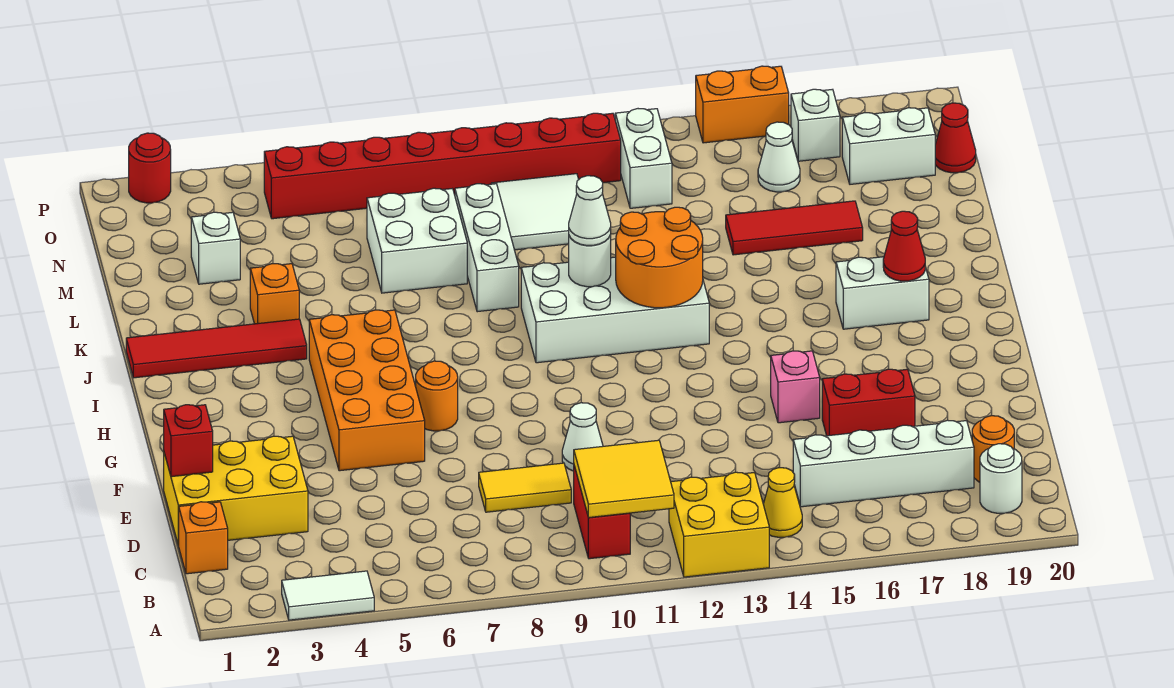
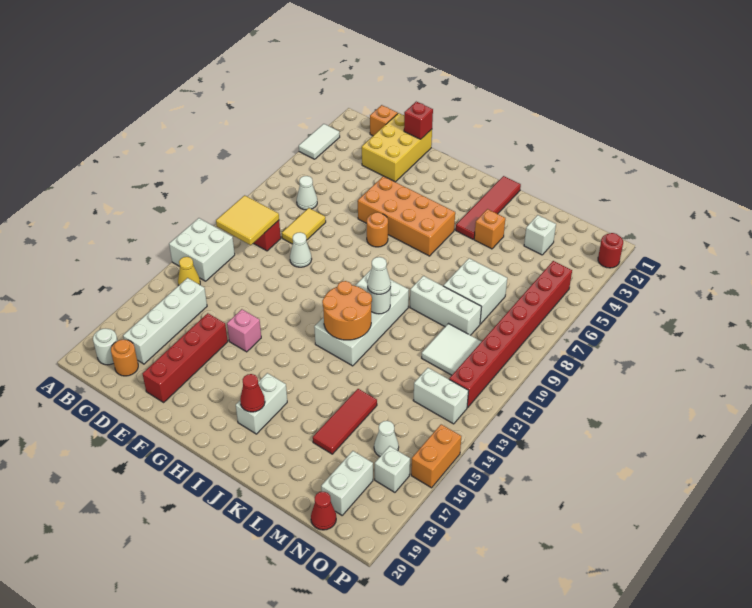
yellow 2x2 brick [669,472,769,577] -> white 2x2 brick [169,218,235,281]
none -> white 1x1 cone [297,176,317,210]
red 1x2 brick [822,369,915,436] -> red 1x4 brick [143,313,228,402]

